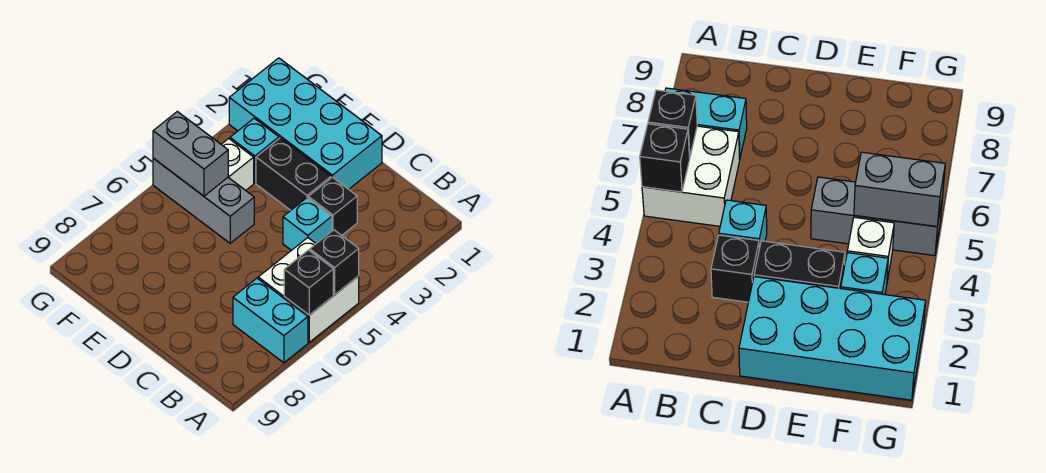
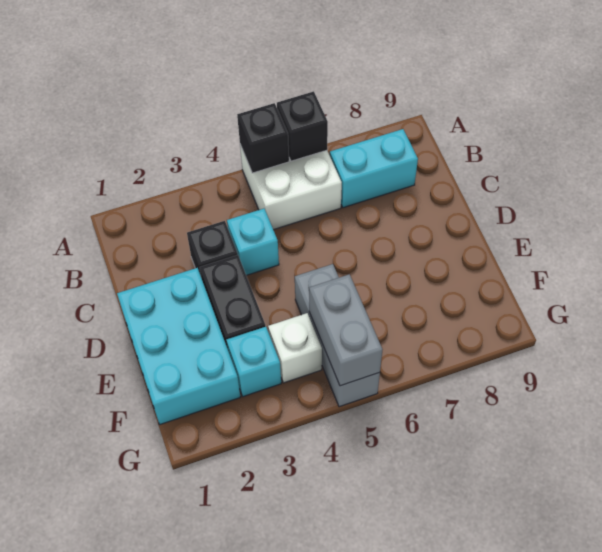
cyan 1x2 brick [233,278,308,363] -> cyan 1x2 brick turned to [330,129,418,208]
cyan 2x4 brick [229,58,382,189] -> cyan 2x3 brick [117,268,240,424]

